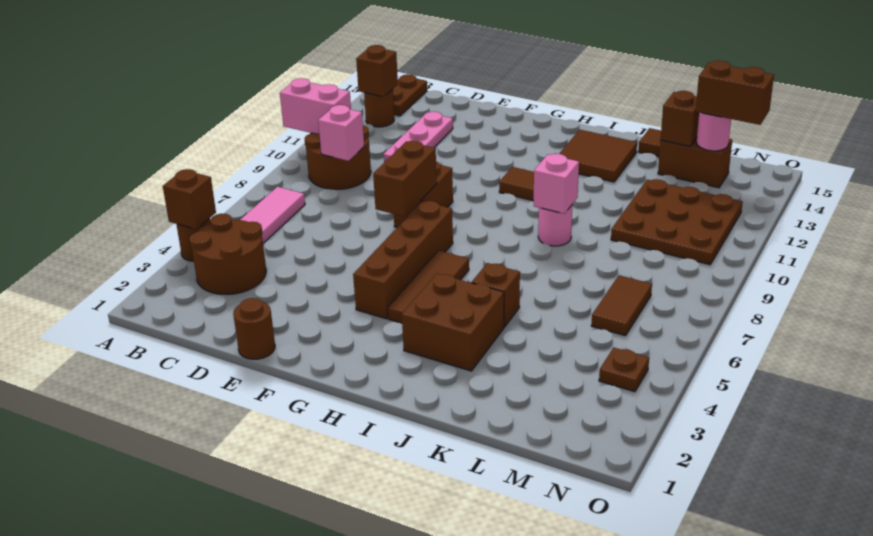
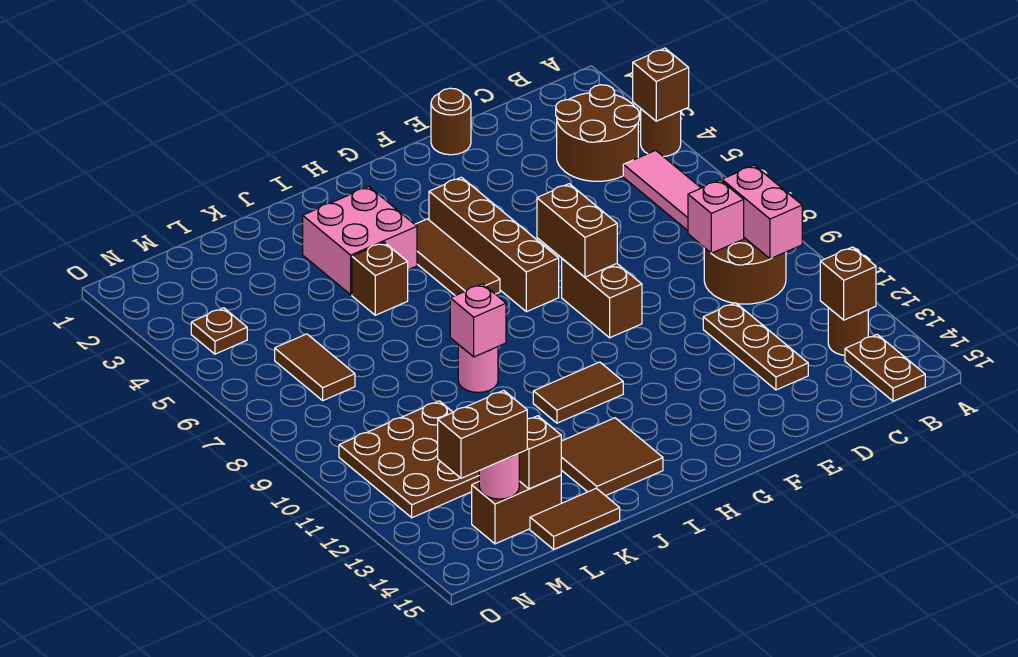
pink 1x2 brick [280,78,351,133] -> pink 1x2 brick turned to [722,165,802,259]
pink 1x3 plate [384,112,453,162] -> brown 1x3 plate [703,303,808,390]
brown 2x2 brick [402,274,504,371] -> pink 2x2 brick [303,187,417,295]

